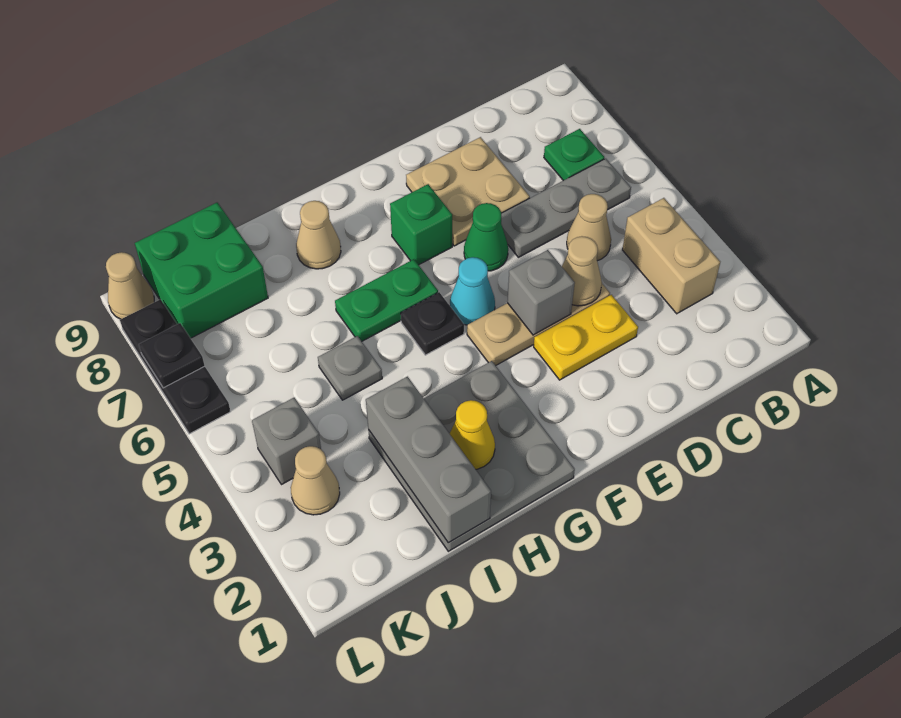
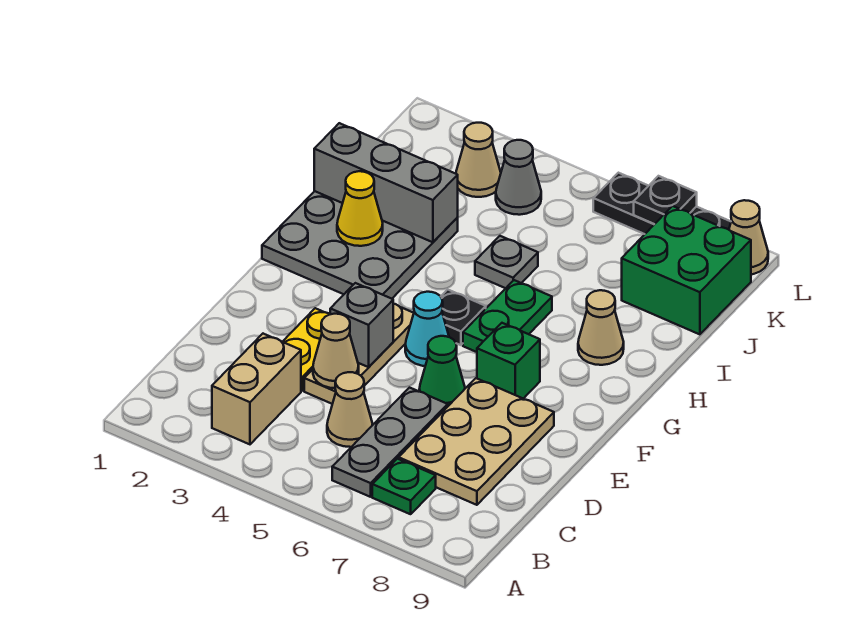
tan 1x2 brick [622,198,720,314] -> tan 1x2 brick turned to [212,334,301,444]
tan 2x2 plate [406,137,530,246] -> tan 2x3 plate [399,378,554,505]
grey 1x1 brick [252,398,321,485] -> grey 1x1 cone [496,140,541,215]

